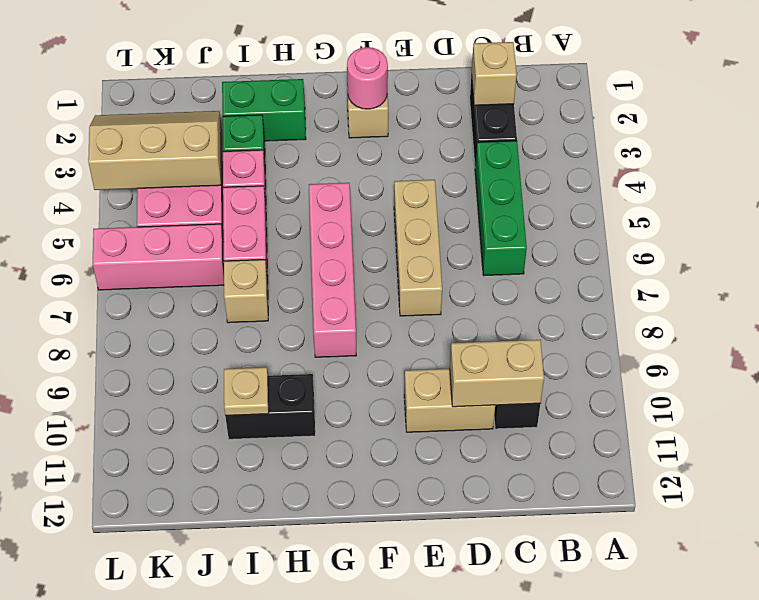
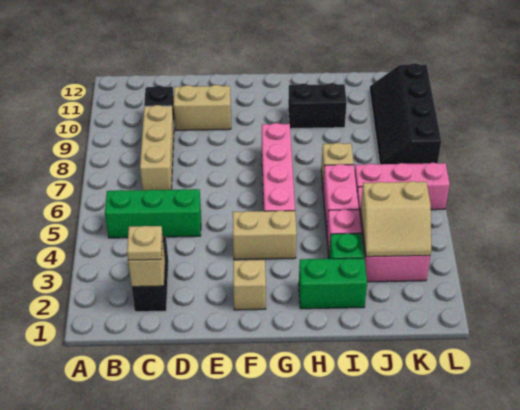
green 1x3 brick [475,141,527,276] -> green 1x3 brick turned to [105,189,201,238]
tan 1x2 brick [450,340,544,407] -> tan 1x2 brick moved to [233,210,297,260]
tan 1x3 brick [394,180,442,316] -> tan 1x3 brick moved to [140,105,174,190]
pink 1x1 round brick [347,47,388,109] -> none
tan 1x1 plate [224,367,269,415] -> tan 1x1 plate moved to [127,226,162,260]
tan 2x3 slope [88,111,221,190] -> tan 2x2 slope [360,181,431,257]
none -> black 2x4 slope [370,63,441,164]

